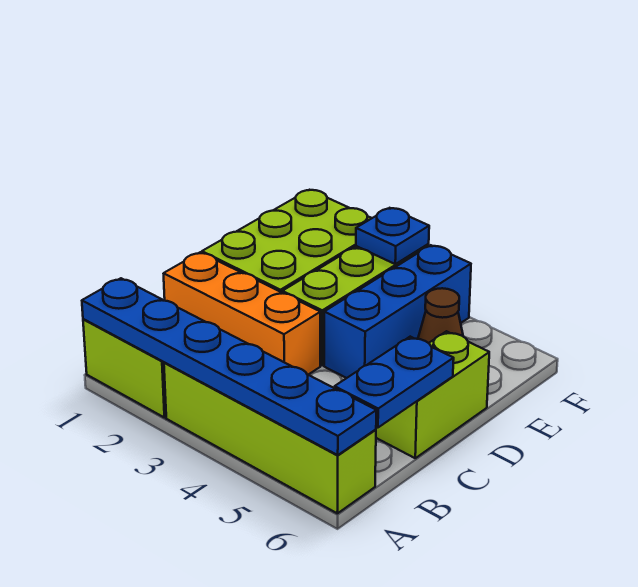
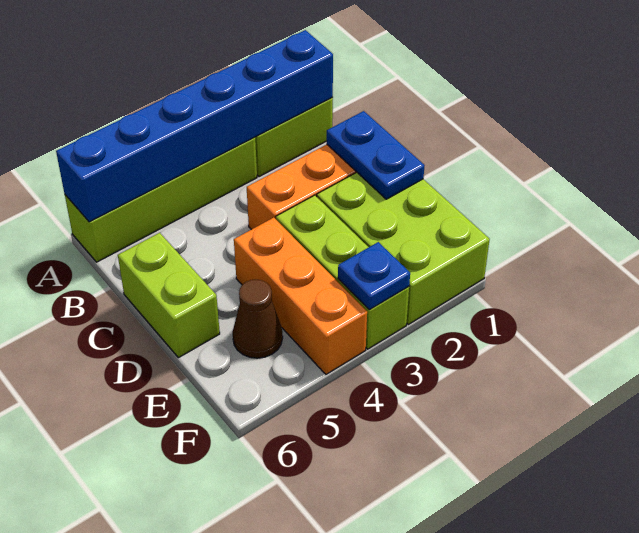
blue 1x6 plate [82,278,376,455] -> blue 1x6 brick [56,30,333,222]
blue 1x2 plate [335,337,454,428] -> blue 1x2 plate moved to [327,111,425,199]
blue 1x3 brick [324,245,471,378] -> orange 1x3 brick [234,218,367,374]

